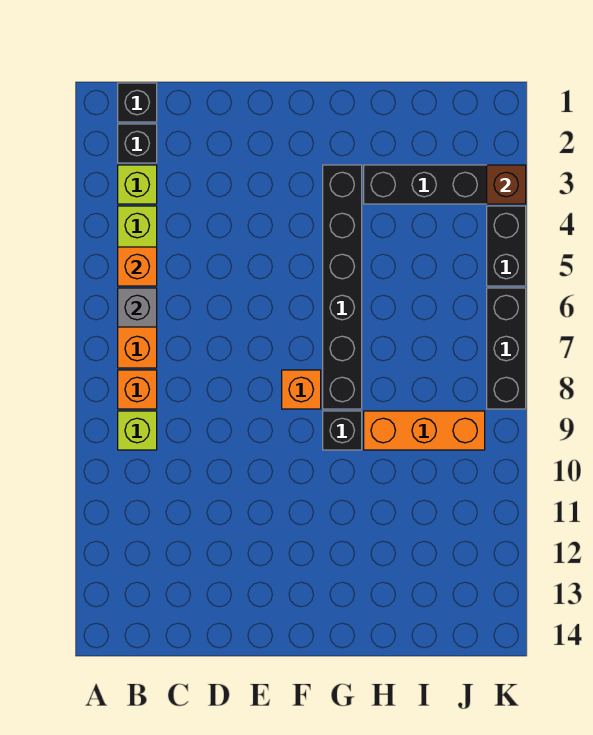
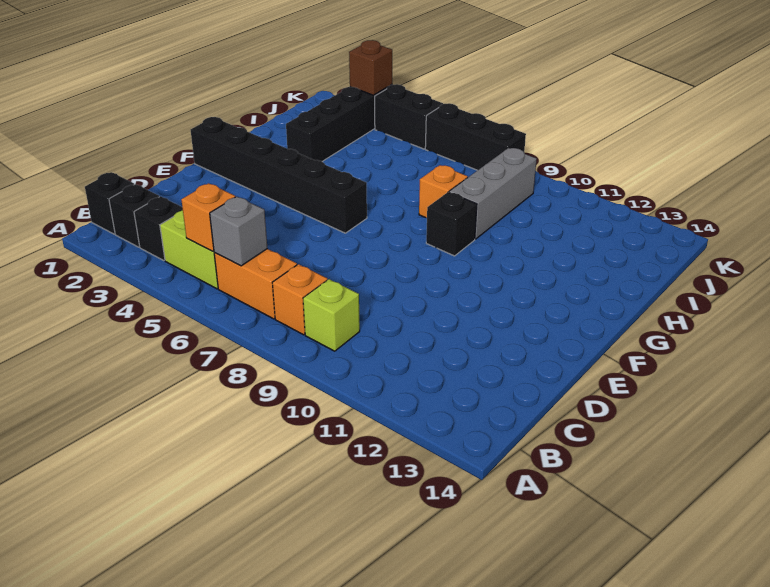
lime 1x1 brick [118,165,157,204] -> black 1x1 brick [134,196,183,261]
orange 1x1 brick [282,370,321,409] -> orange 1x1 brick moved to [419,165,468,218]
black 1x6 brick [323,165,362,409] -> black 1x6 brick moved to [191,117,367,233]
orange 1x3 brick [364,411,485,450] -> grey 1x3 brick [449,148,537,239]

